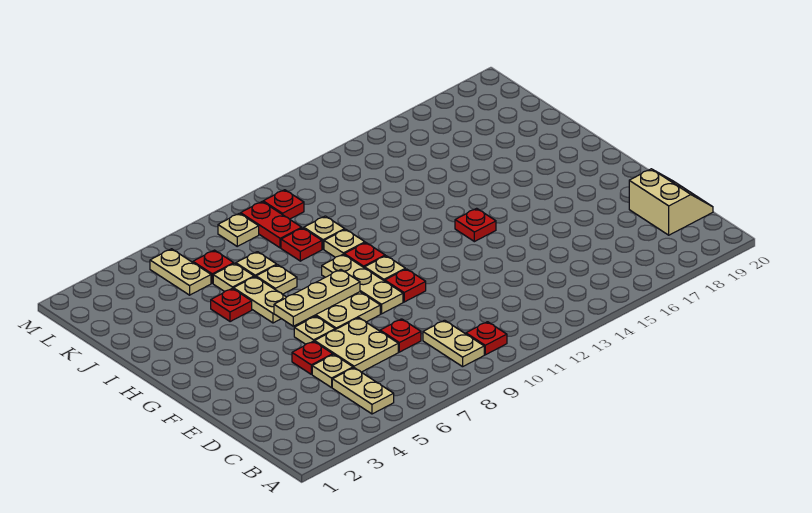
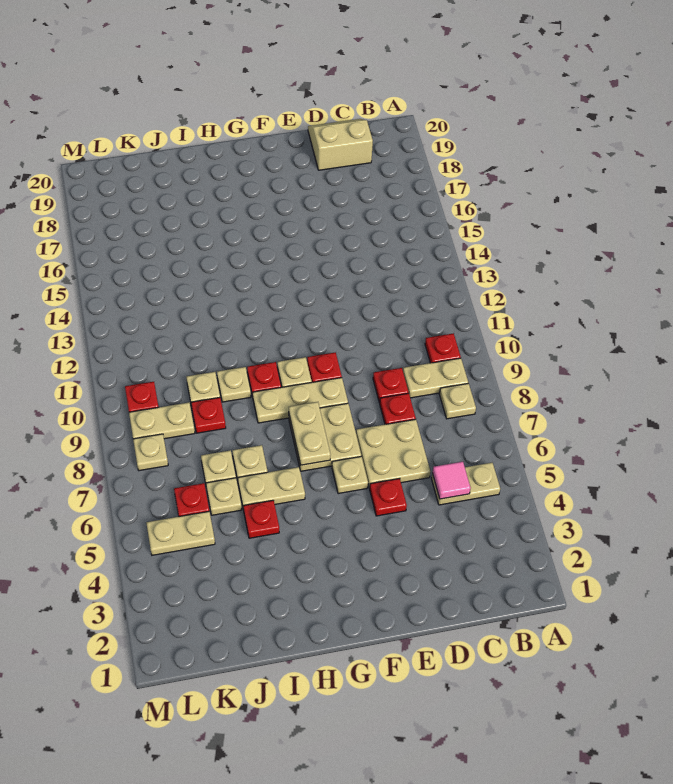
none -> pink 1x1 tile [432,462,471,499]
tan 1x1 plate [312,354,353,388] -> tan 1x1 plate moved to [439,383,476,419]
tan 1x3 plate [274,270,360,326] -> tan 1x2 plate [289,402,331,465]
red 1x1 plate [455,208,496,242] -> red 1x1 plate moved to [373,368,409,403]
red 1x2 plate [241,202,302,248] -> tan 1x2 plate [129,403,195,439]

